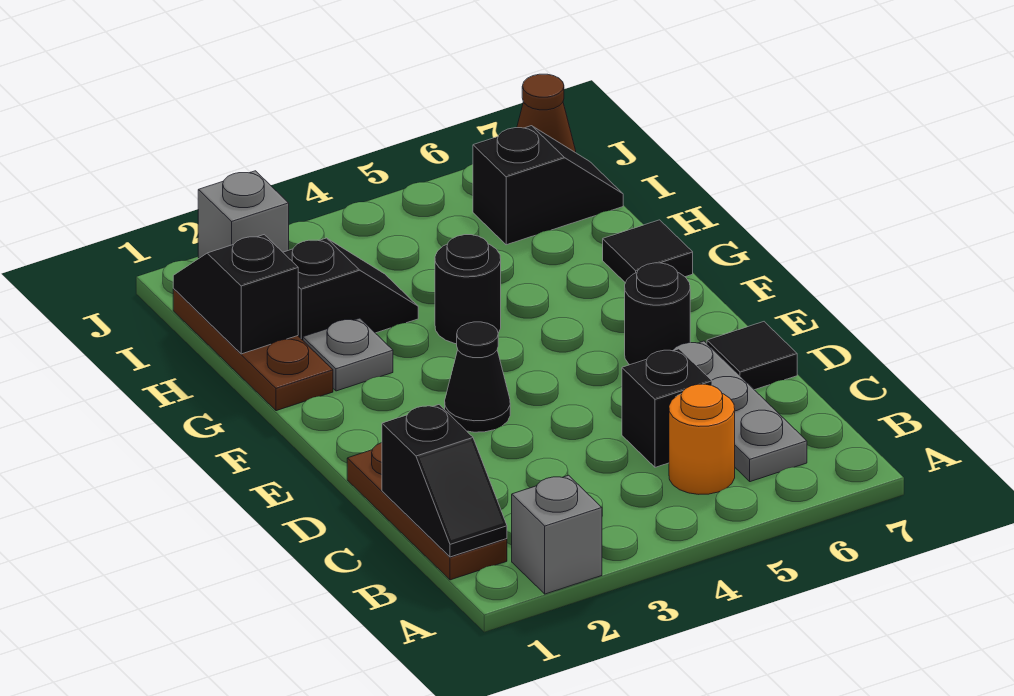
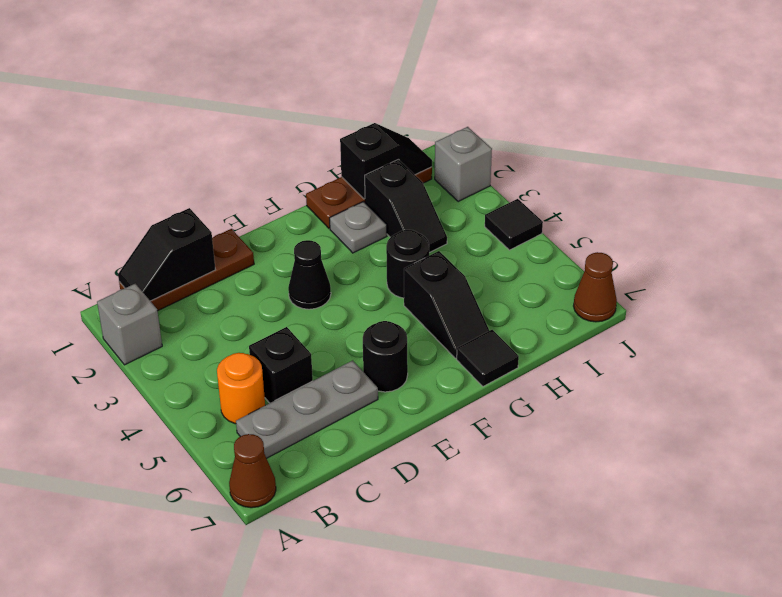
none -> brown 1x1 cone [229,434,276,508]
black 1x1 tile [707,322,797,390] -> black 1x1 tile moved to [485,199,543,250]
black 1x2 slope [473,126,623,245] -> black 1x2 slope moved to [404,251,489,358]

